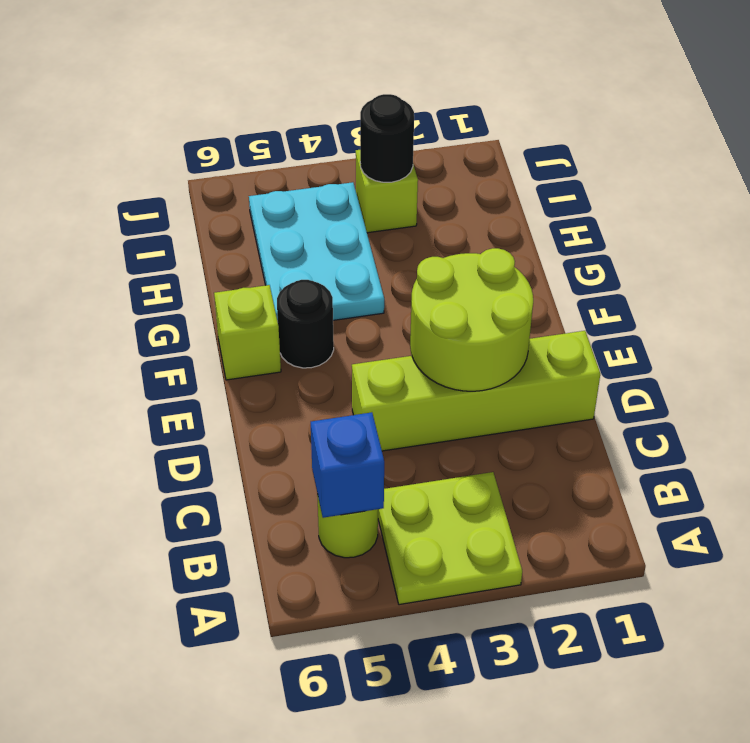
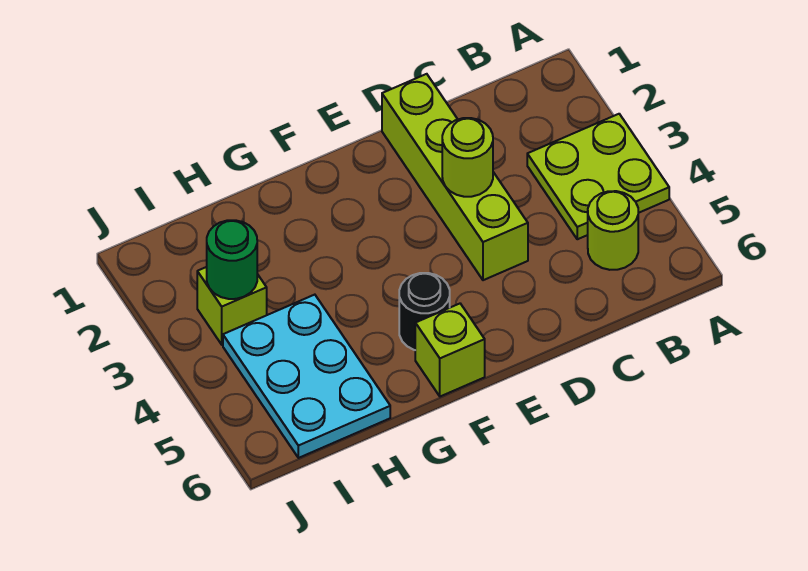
blue 1x1 brick [311,412,384,518] -> none
lime 2x2 round brick [410,248,533,391] -> lime 1x1 round brick [442,118,493,197]
cyan 2x3 plate [249,182,384,321] -> cyan 2x3 plate turned to [223,295,390,458]
black 1x1 round brick [360,94,414,182] -> green 1x1 round brick [207,220,257,299]

